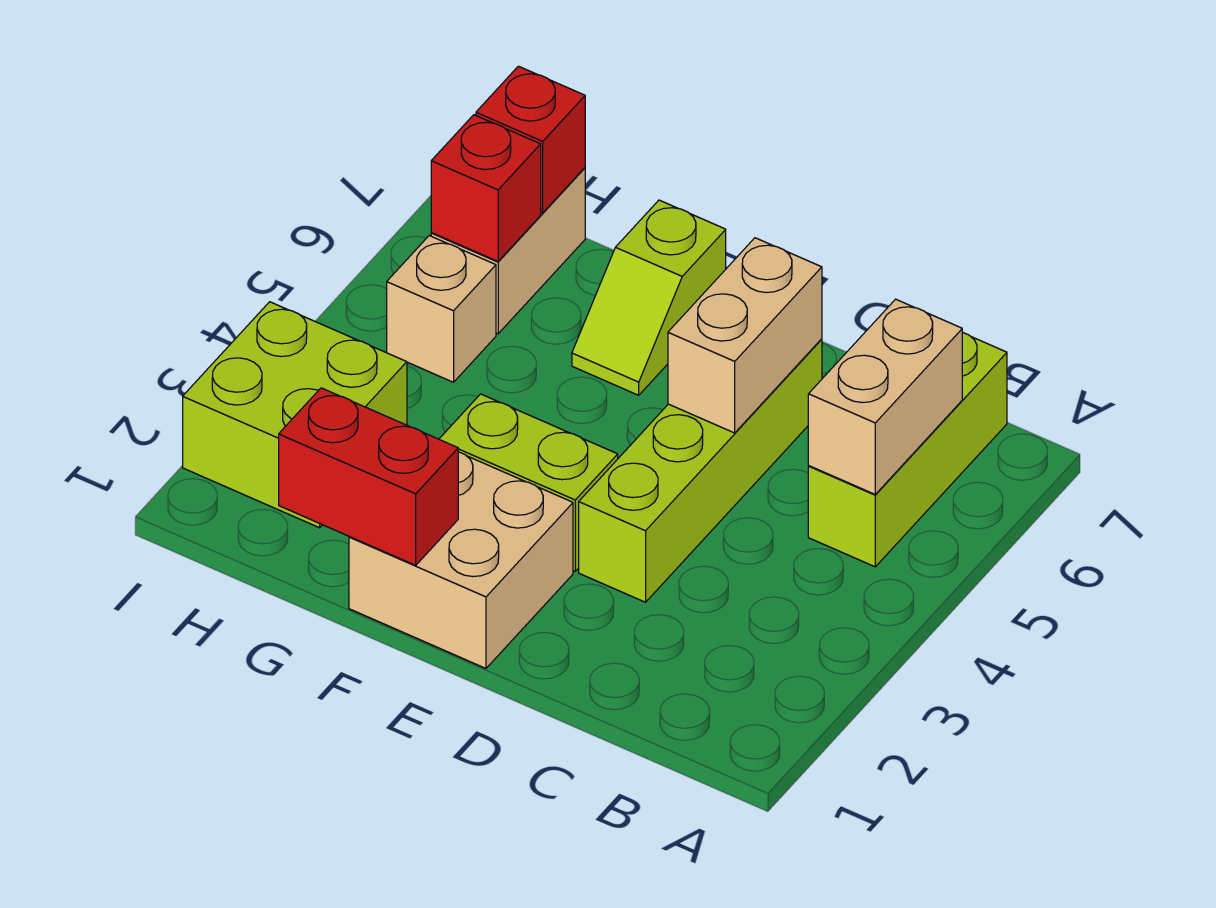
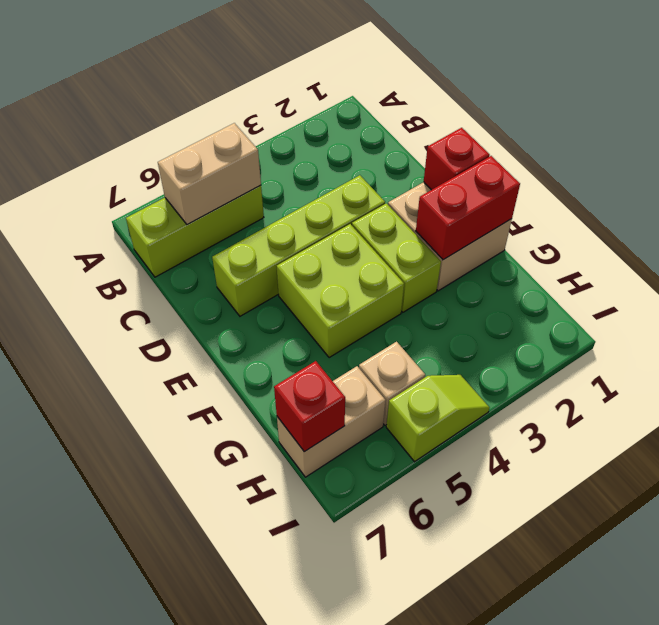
tan 1x2 brick [668,238,822,433] -> none
red 1x2 brick [279,388,458,565] -> red 1x2 brick turned to [416,156,520,260]
lime 1x2 slope [572,200,726,395] -> lime 1x2 slope moved to [386,375,489,462]
lime 2x2 brick [183,302,407,528] -> lime 2x2 brick moved to [277,224,404,358]
red 1x1 brick [431,115,541,261] -> red 1x1 brick moved to [424,128,490,190]

